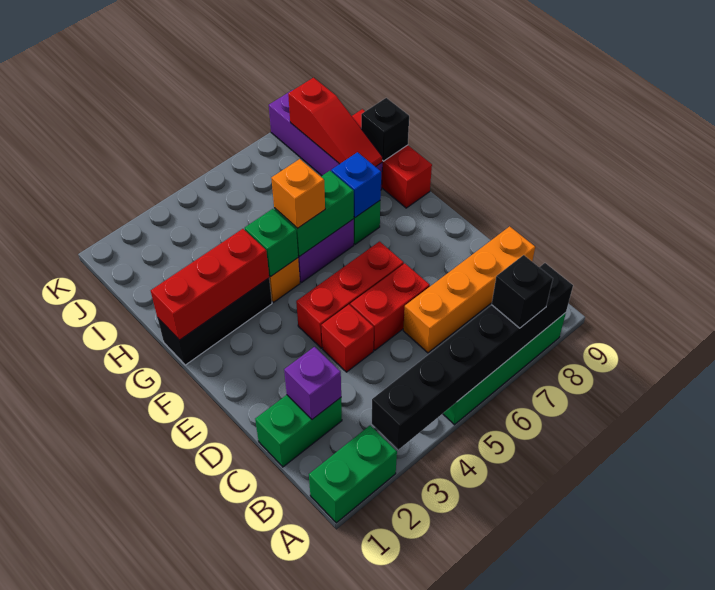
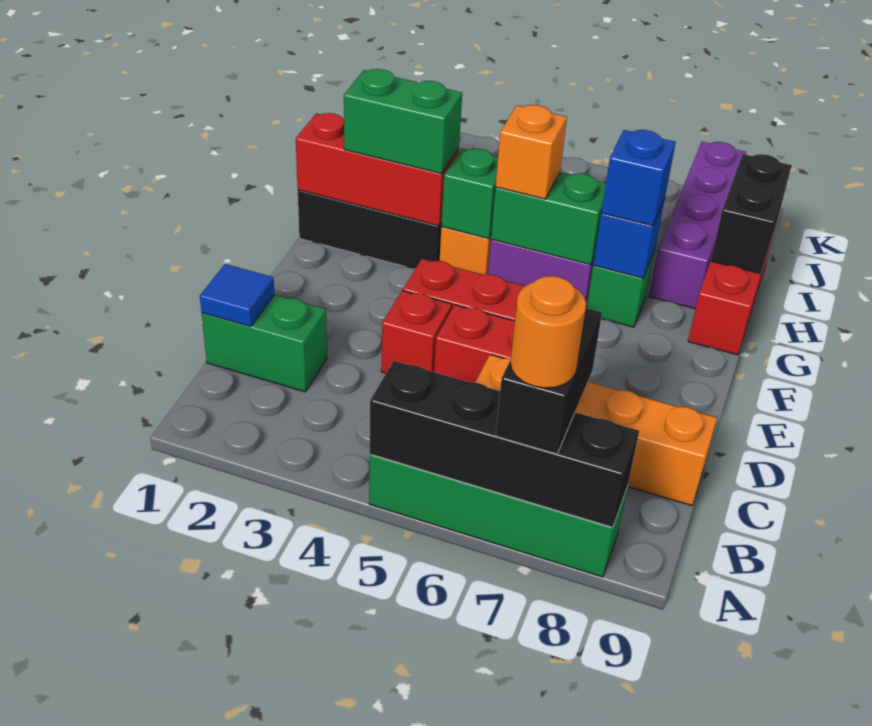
green 1x2 brick [309,426,397,523] -> green 1x2 brick moved to [344,69,462,174]
black 1x6 brick [372,263,573,450] -> black 1x4 brick [370,361,639,527]
black 1x1 brick [492,255,553,328] -> black 1x2 brick [496,308,602,454]
none -> orange 1x1 round brick [510,276,586,388]
none -> blue 1x1 tile [200,264,275,327]
purple 1x1 brick [284,347,341,419] -> none
none -> blue 1x1 brick [601,130,676,226]
red 1x3 slope [288,78,383,167] -> none
black 1x1 brick [361,98,409,161] -> black 1x2 brick [711,154,792,274]

